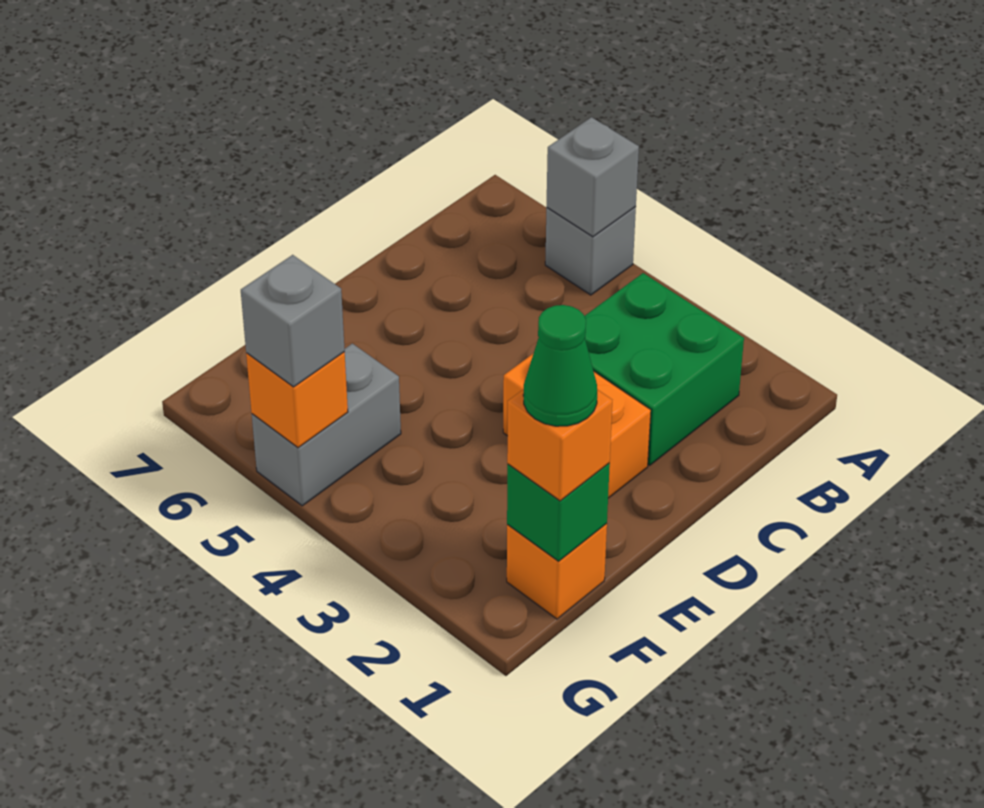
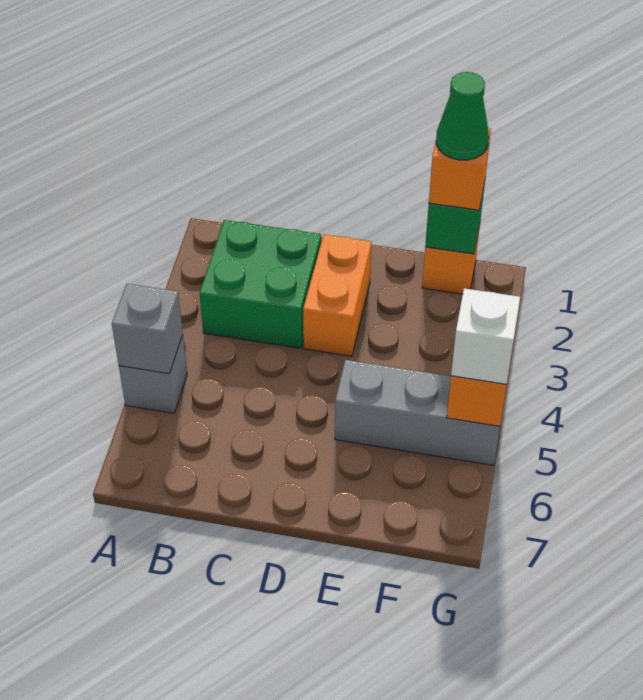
grey 1x2 brick [252,344,401,506] -> grey 1x3 brick [335,360,500,465]
grey 1x1 brick [241,255,345,387] -> white 1x1 brick [451,288,520,384]

